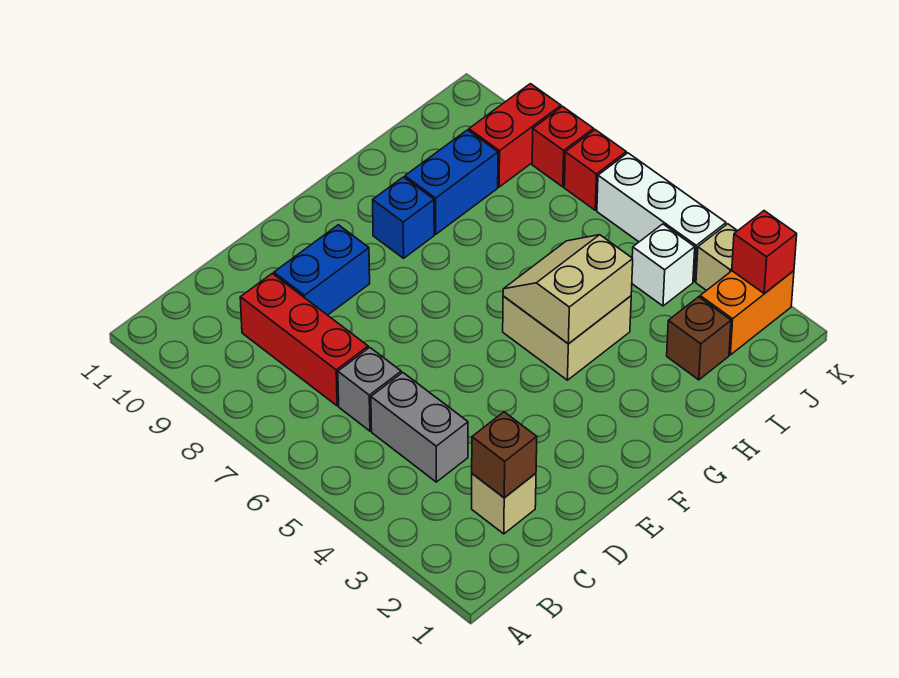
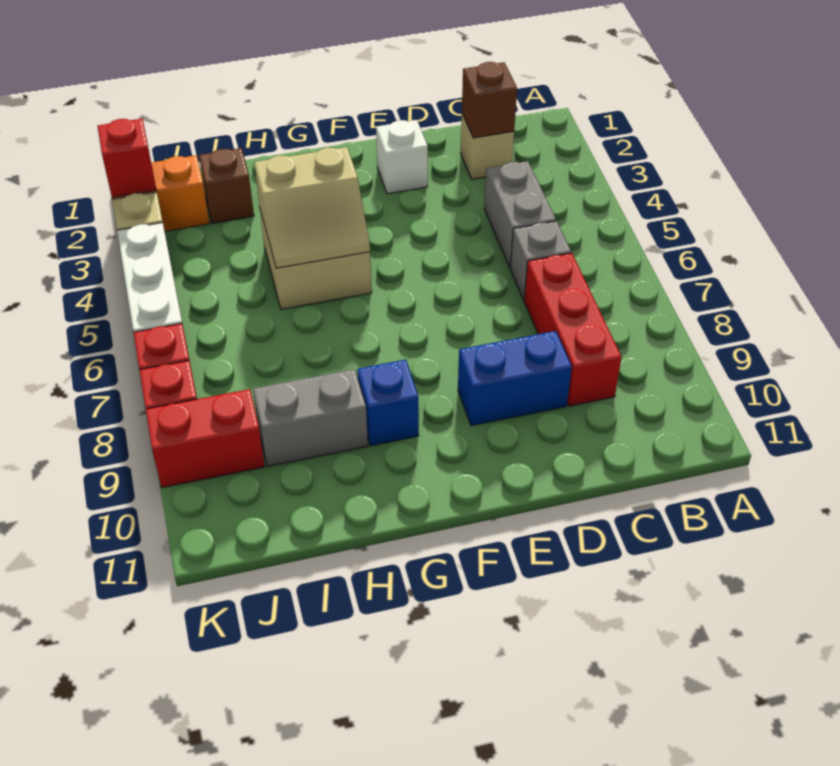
blue 1x2 brick [405,130,498,234] -> grey 1x2 brick [253,369,368,466]
white 1x1 brick [632,224,695,306] -> white 1x1 brick moved to [376,120,428,194]

